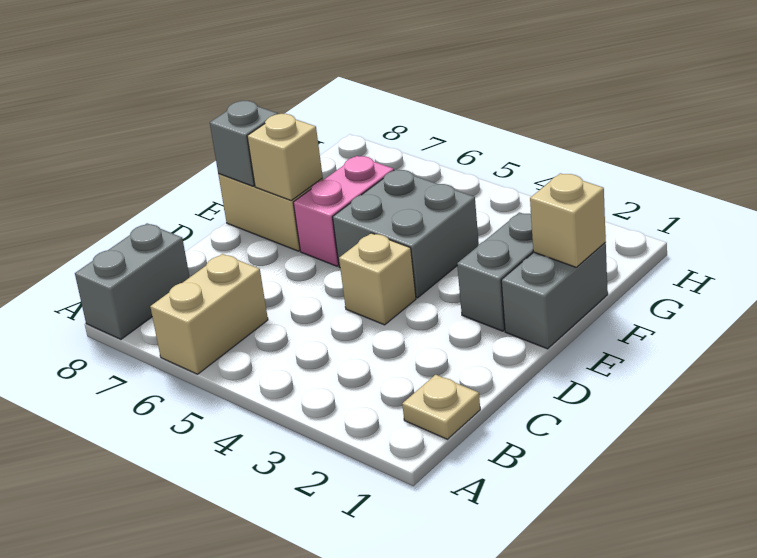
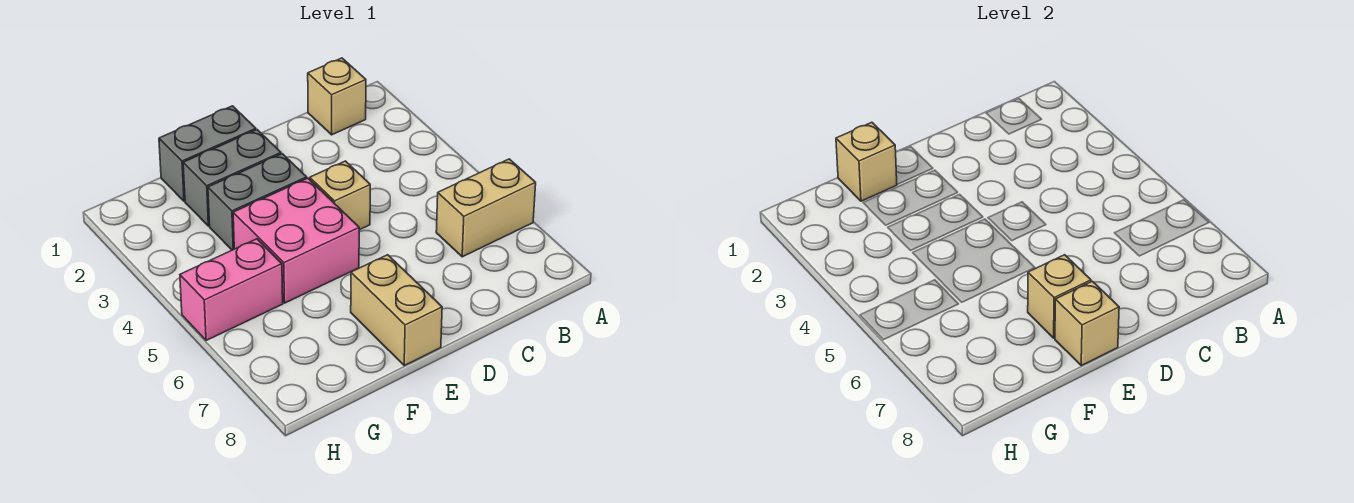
grey 1x2 brick [75,223,190,339] -> grey 1x2 brick moved to [208,154,307,250]
tan 1x1 plate [402,375,480,439] -> tan 1x1 brick [308,58,366,135]
grey 2x2 brick [333,169,479,298] -> pink 2x2 brick [233,178,359,303]
pink 1x2 brick [293,156,394,266] -> pink 1x2 brick moved to [180,239,283,341]
grey 1x1 brick [210,101,278,186] -> tan 1x1 brick [1055,281,1119,365]

